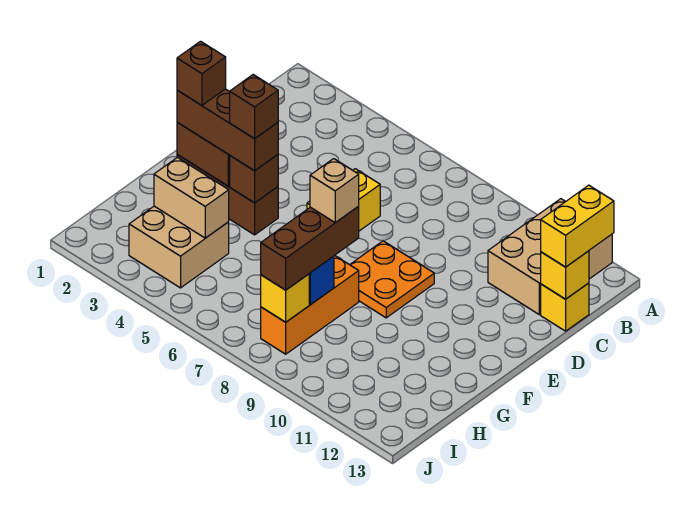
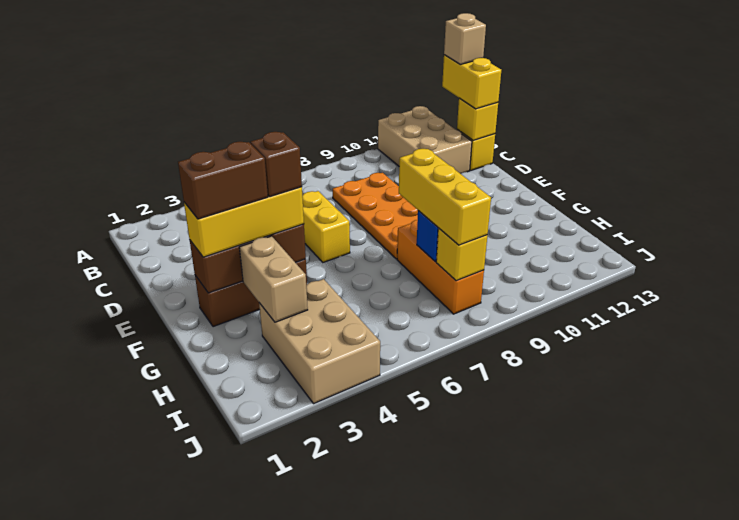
orange 2x2 plate [350,241,434,318] -> orange 2x4 plate [333,173,418,259]
brown 1x3 brick [177,89,278,171] -> yellow 1x3 brick [184,187,304,257]
brown 1x1 brick [177,41,226,105] -> brown 1x2 brick [178,142,268,219]
brown 1x3 brick [261,207,359,290] -> yellow 1x3 brick [399,149,491,245]
tan 1x1 brick [310,159,359,223] -> tan 1x1 brick moved to [444,13,486,64]
tan 2x2 brick [129,206,229,288] -> tan 2x3 brick [259,279,380,404]
tan 1x2 brick [154,157,229,238] -> tan 1x2 brick turned to [239,236,308,322]

